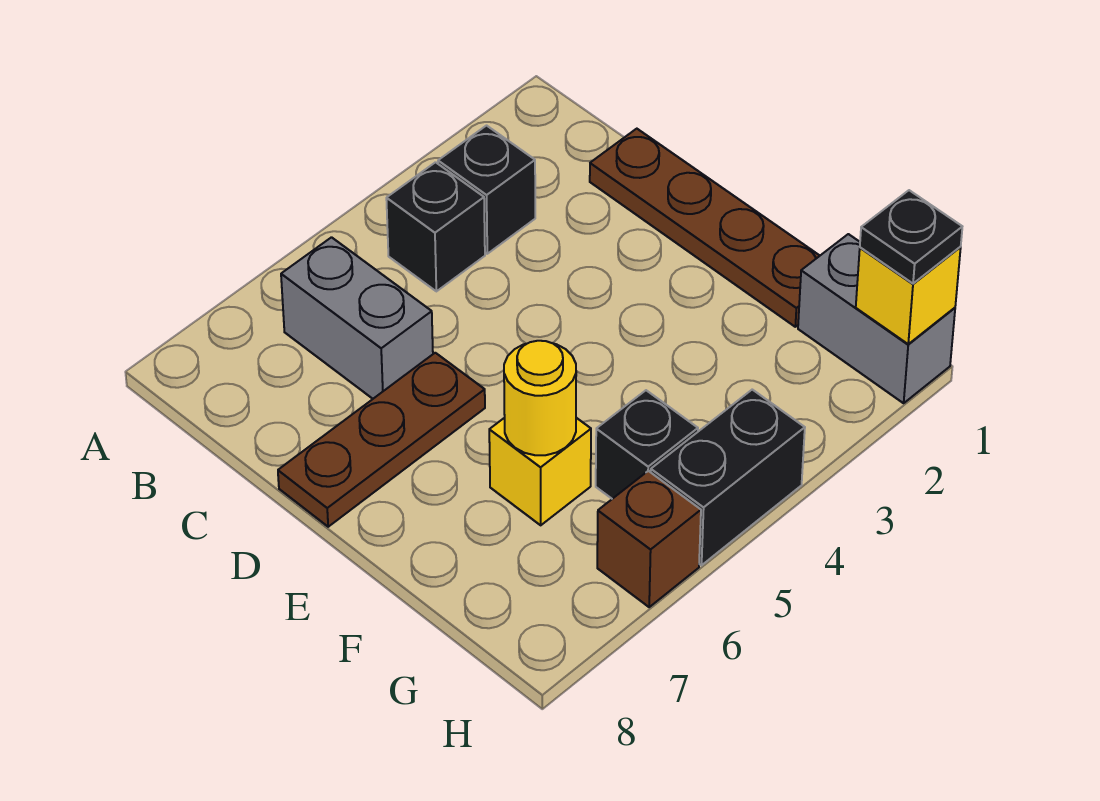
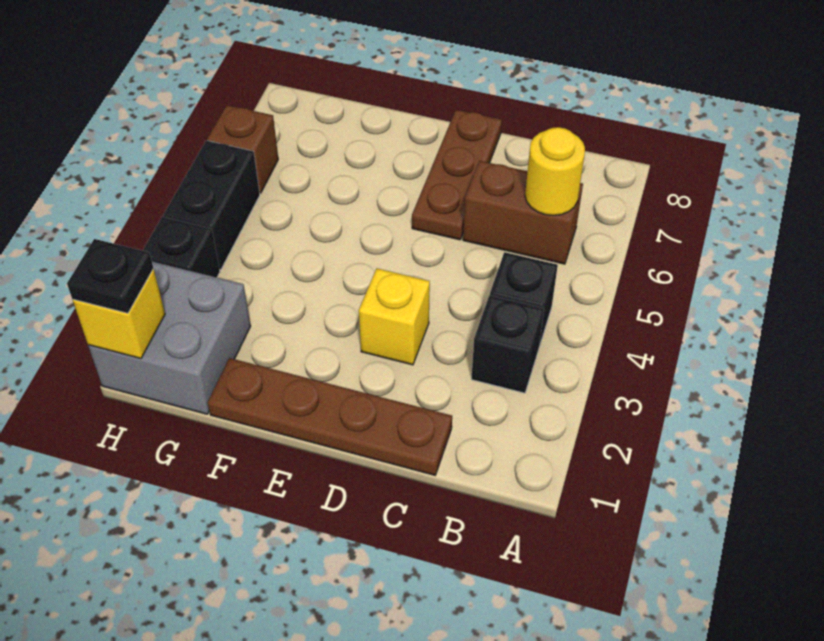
grey 1x2 brick [281,237,433,399] -> brown 1x2 brick [463,161,583,264]
yellow 1x1 brick [489,418,591,525] -> yellow 1x1 brick moved to [359,268,430,365]
yellow 1x1 round brick [504,341,576,455] -> yellow 1x1 round brick moved to [525,127,585,216]
grey 1x2 brick [798,234,955,403] -> grey 2x2 brick [88,262,251,414]
black 1x1 brick [596,390,698,499] -> black 1x1 brick moved to [143,217,220,277]

